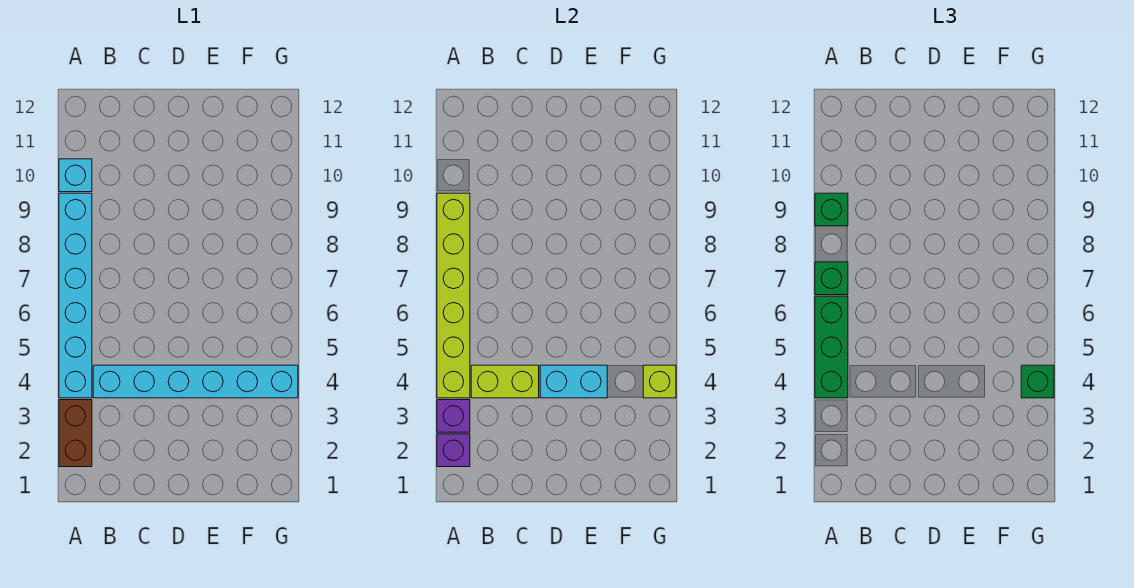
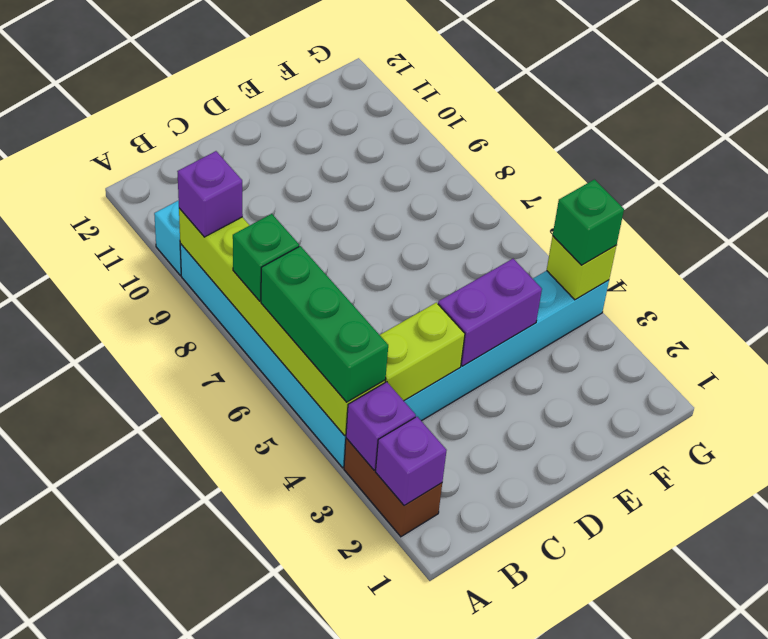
green 1x1 brick [815,193,848,226] -> purple 1x1 brick [177,151,243,237]
cyan 1x2 brick [540,365,607,398] -> purple 1x2 brick [438,259,542,366]

